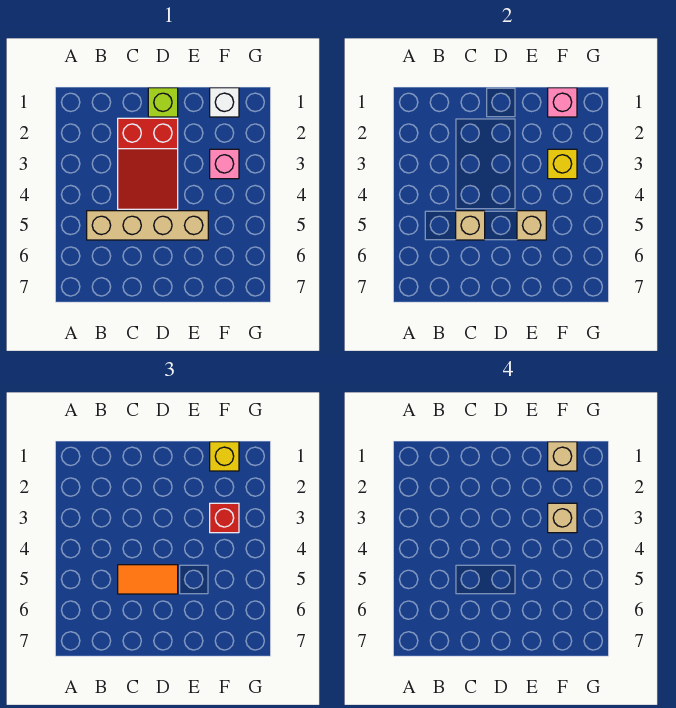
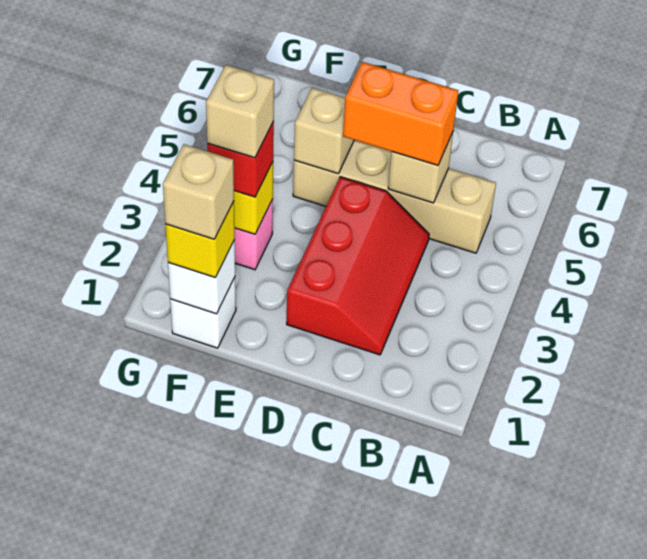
red 2x3 slope [118,118,178,209] -> red 2x3 slope turned to [287,177,429,355]
orange 1x2 tile [118,565,178,594] -> orange 1x2 brick [343,62,459,165]
lime 1x1 brick [148,88,178,117] -> none
pink 1x1 brick [548,88,577,117] -> white 1x1 brick [168,240,235,314]

